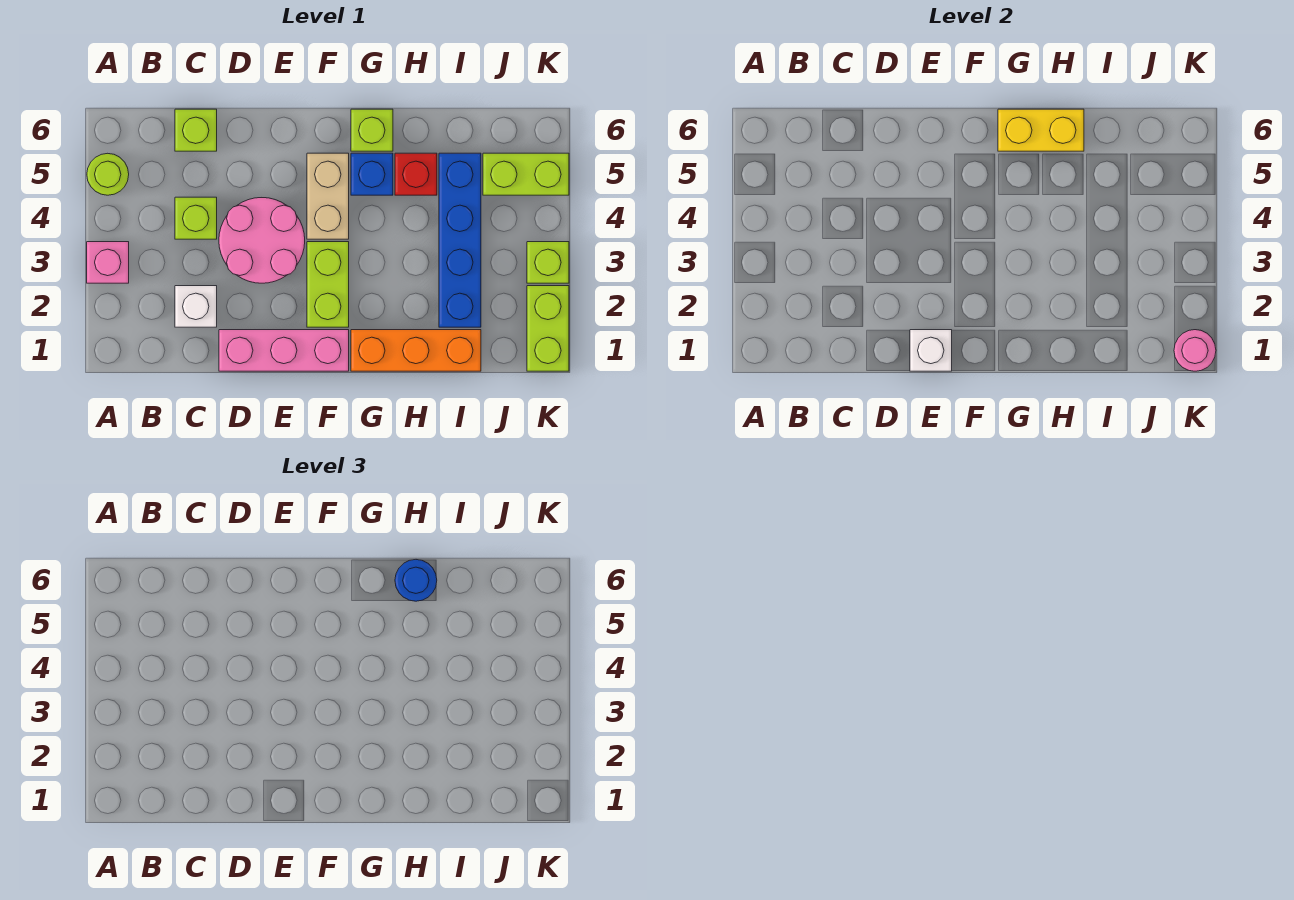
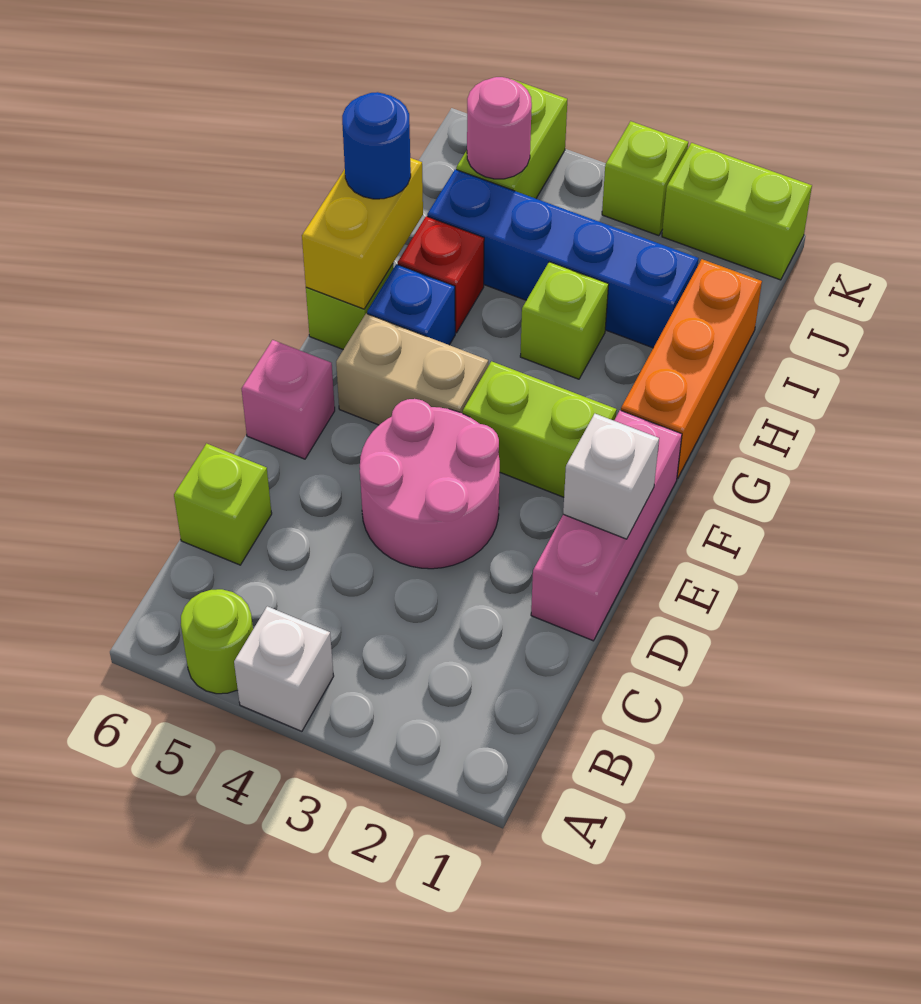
pink 1x1 brick [87,242,129,283] -> pink 1x1 brick moved to [242,340,335,459]
white 1x1 brick [175,286,217,327] -> white 1x1 brick moved to [234,606,334,731]
lime 1x1 brick [175,197,217,239] -> lime 1x1 brick moved to [520,262,609,379]
pink 1x1 round brick [1174,330,1216,371] -> pink 1x1 round brick moved to [467,77,532,179]

